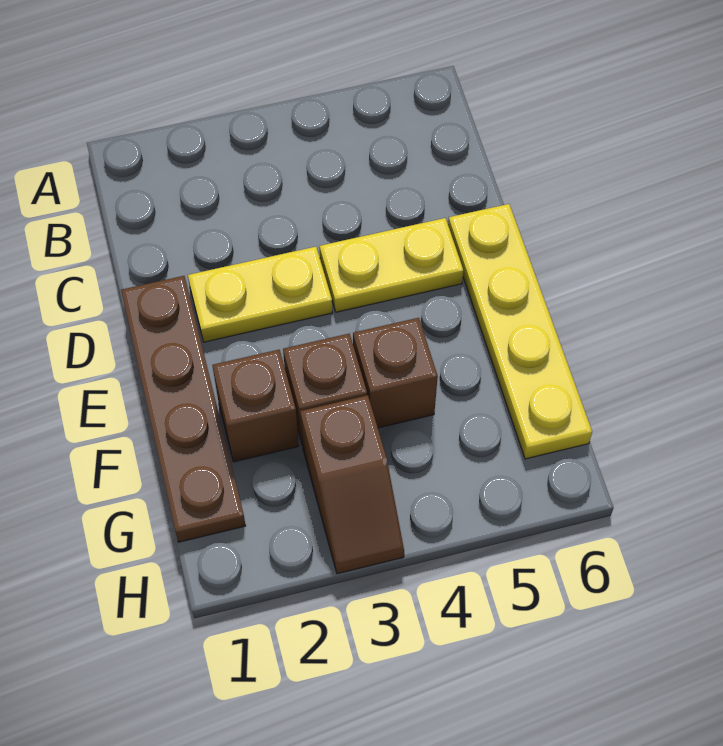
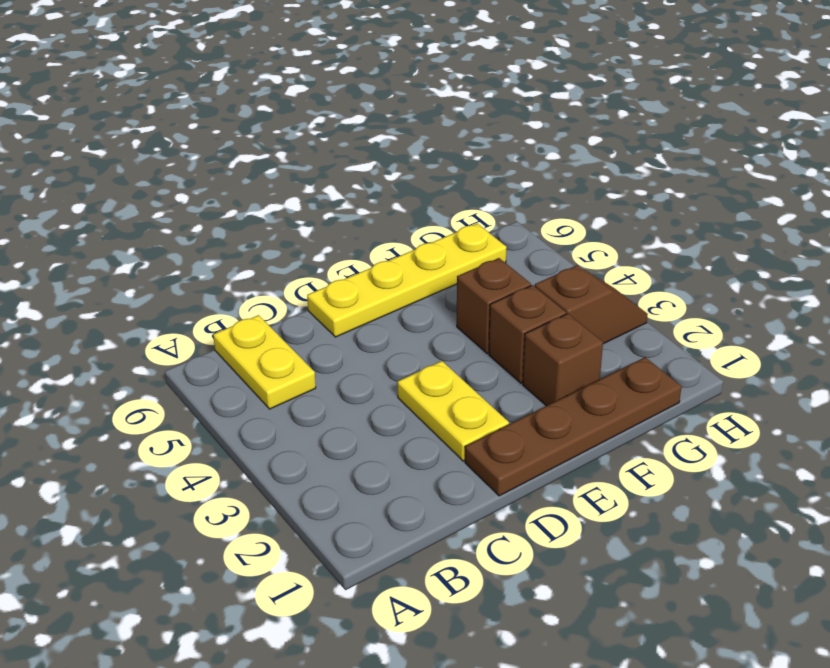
yellow 1x2 plate [320,218,463,312] -> yellow 1x2 plate moved to [213,315,316,409]

